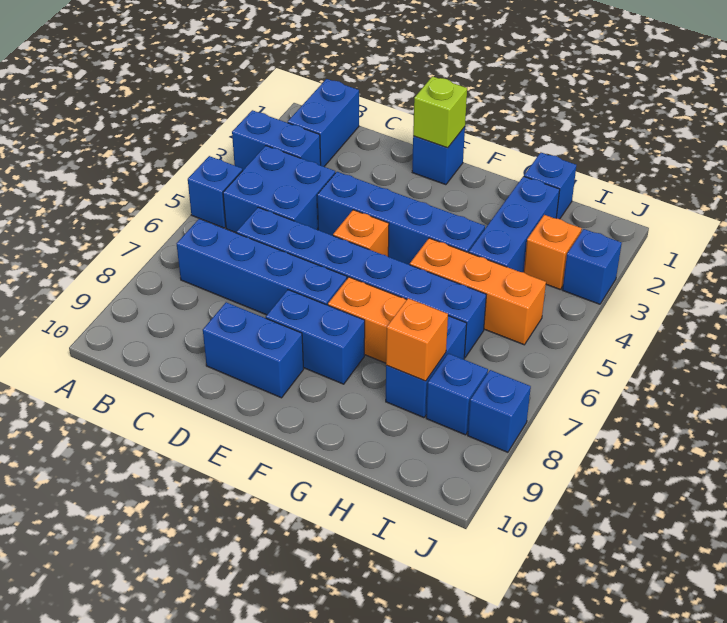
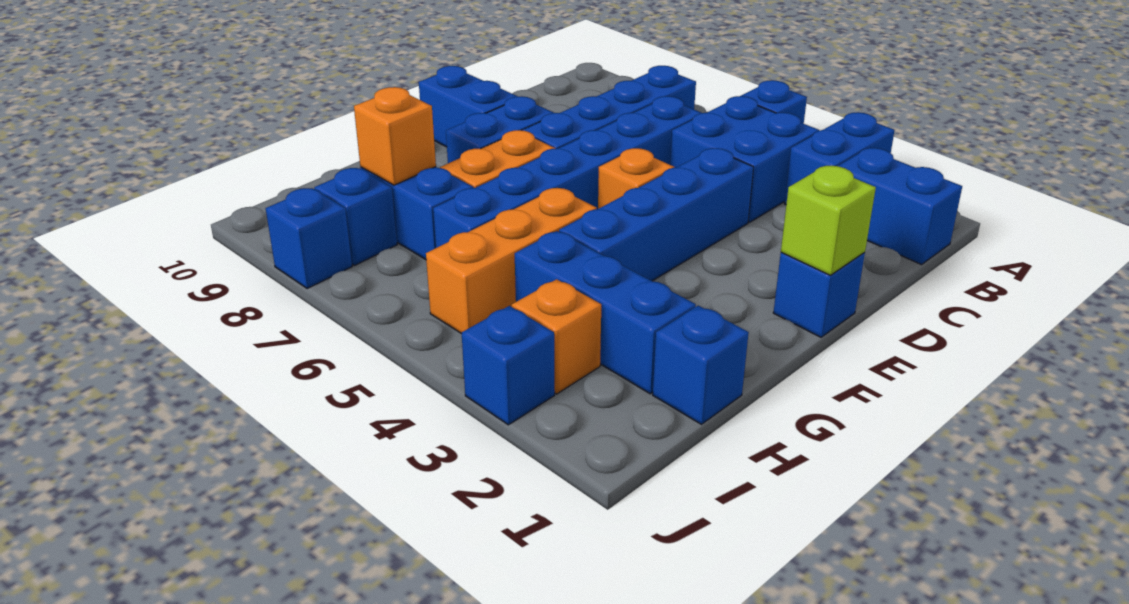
blue 1x2 brick [203,302,304,398] -> blue 1x2 brick turned to [419,66,518,147]

